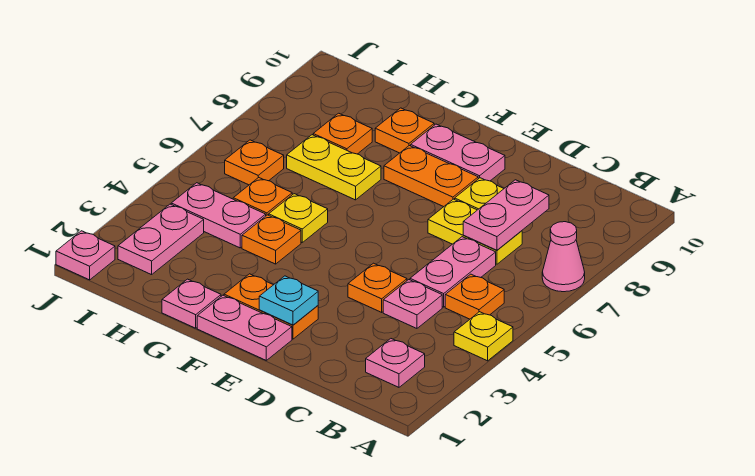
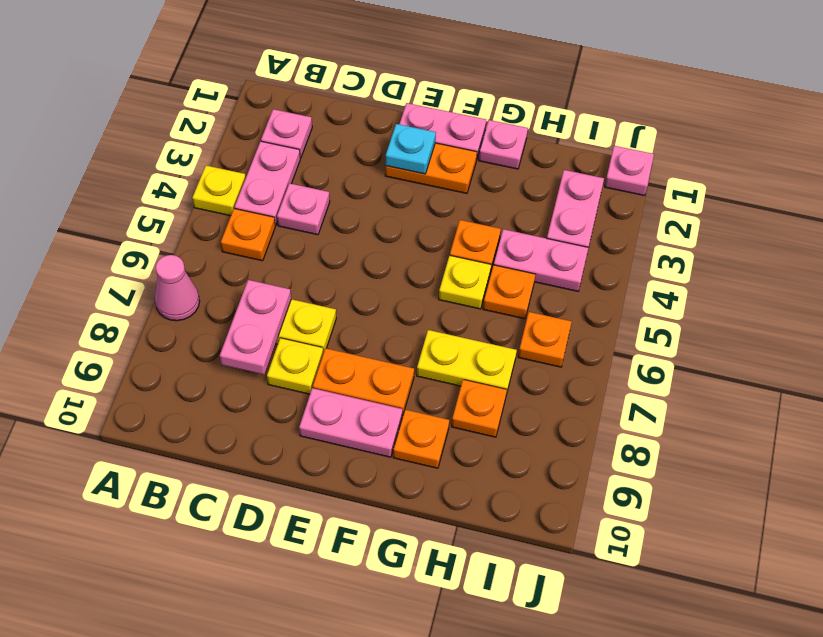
pink 1x2 plate [410,237,496,307] -> pink 1x2 plate moved to [235,141,300,225]
orange 1x1 plate [348,263,407,312] -> none

